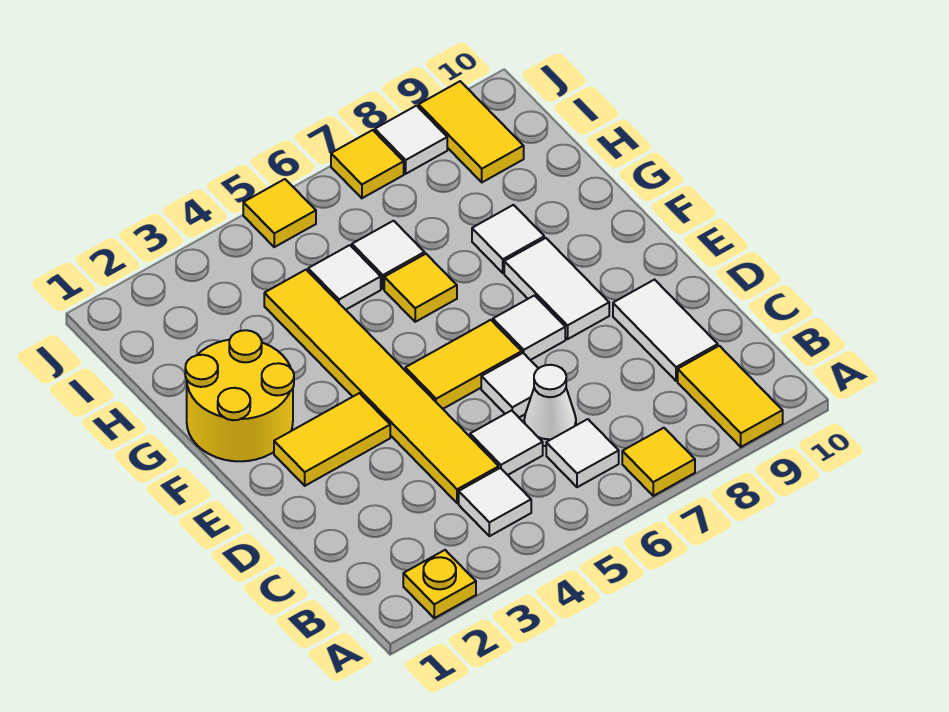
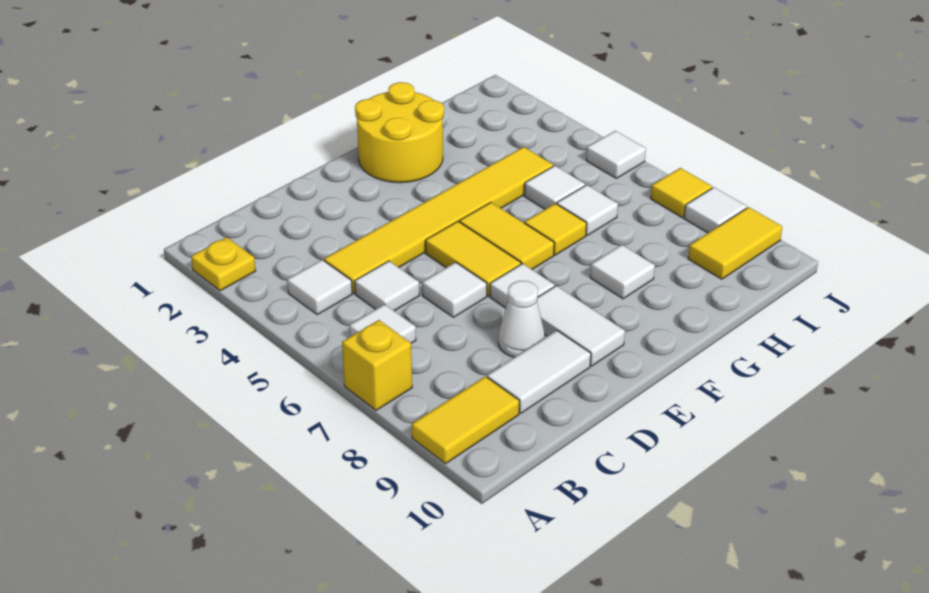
yellow 1x1 tile [622,428,695,496] -> yellow 1x1 brick [342,320,412,410]
white 1x1 cone [524,365,576,446] -> white 1x1 cone moved to [498,281,545,357]
yellow 1x2 tile [274,393,390,486] -> yellow 1x2 tile moved to [459,202,554,269]
white 1x2 tile [504,238,609,339] -> white 1x2 tile turned to [537,286,625,366]
yellow 1x1 tile [243,179,316,247] -> white 1x1 tile [586,131,646,178]

